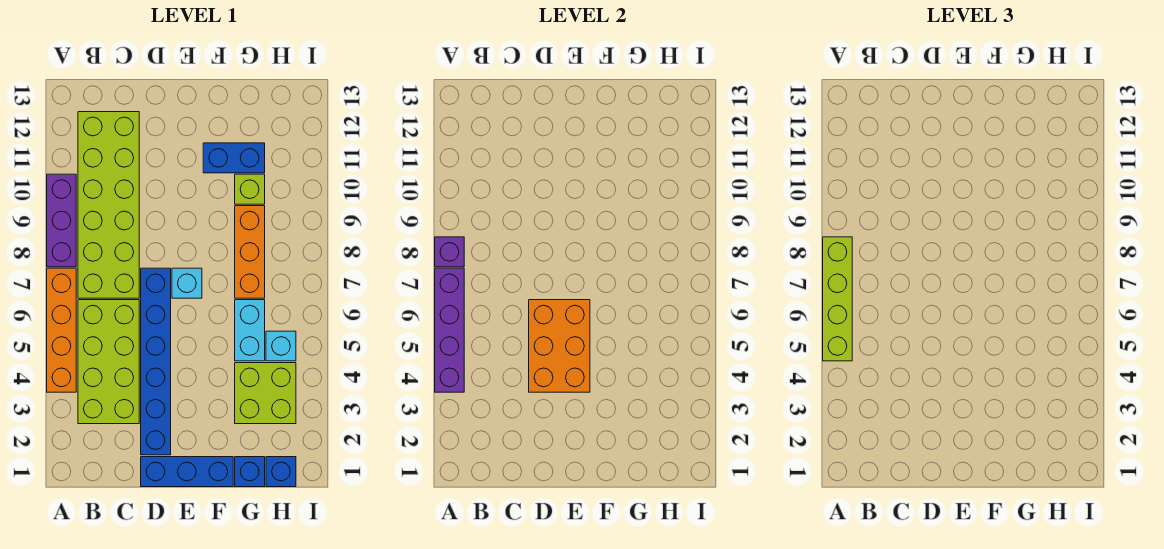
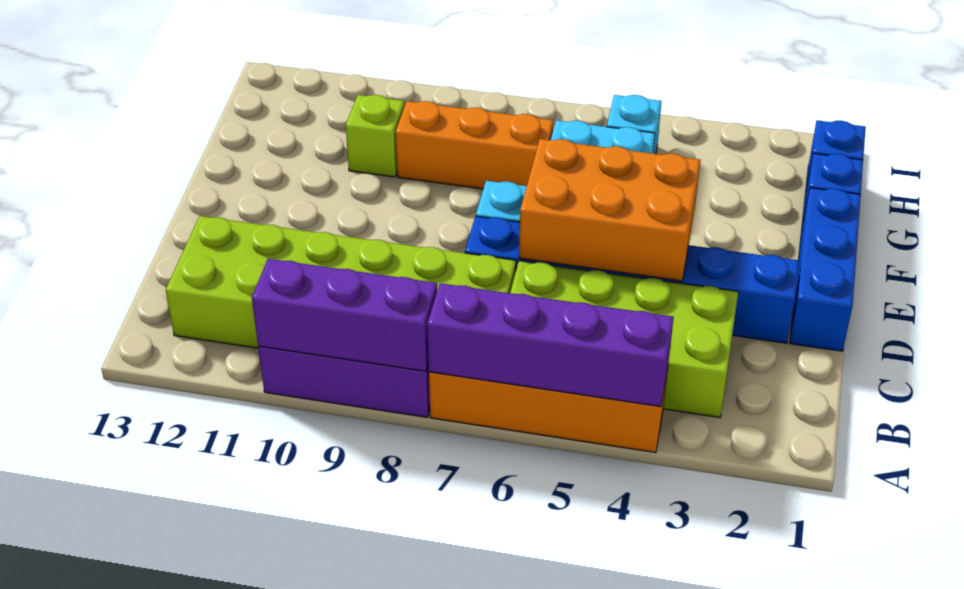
lime 1x4 brick [823,237,852,361] -> none
purple 1x1 brick [435,237,464,267] -> purple 1x3 brick [252,259,437,371]
blue 1x2 brick [203,143,265,173] -> none
lime 2x2 brick [235,363,296,424] -> none

